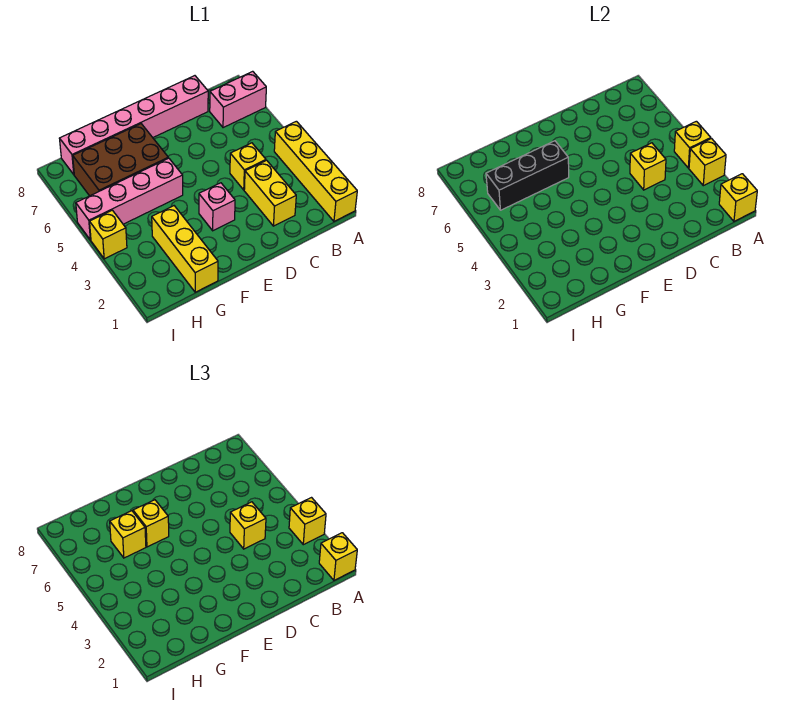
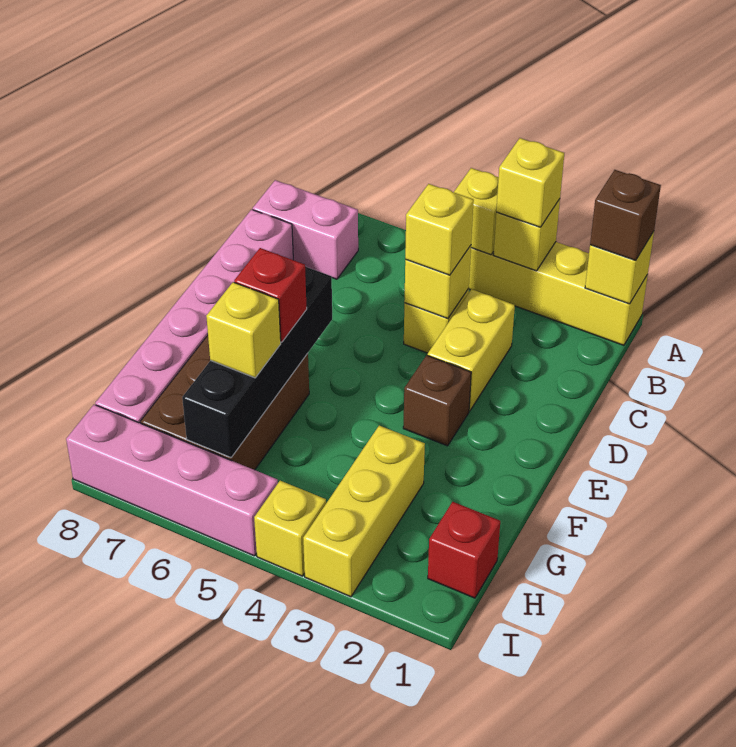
yellow 1x1 brick [319,533,357,580] -> brown 1x1 brick [590,170,661,260]
pink 1x2 brick [210,71,266,128] -> pink 1x2 brick turned to [253,180,358,279]
yellow 1x2 brick [244,160,296,226] -> yellow 1x2 brick turned to [428,289,515,411]
pink 1x1 brick [199,183,235,231] -> brown 1x1 brick [403,355,471,446]
pink 1x4 brick [76,158,183,240] -> pink 1x4 brick turned to [66,405,278,556]
black 1x3 brick [486,141,569,210] -> black 1x4 brick [182,266,332,458]
yellow 1x1 brick [133,500,169,547] -> red 1x1 brick [234,248,307,342]
yellow 1x3 brick [152,206,218,292] -> yellow 1x3 brick turned to [303,425,425,597]
none -> red 1x1 brick [428,502,500,598]

